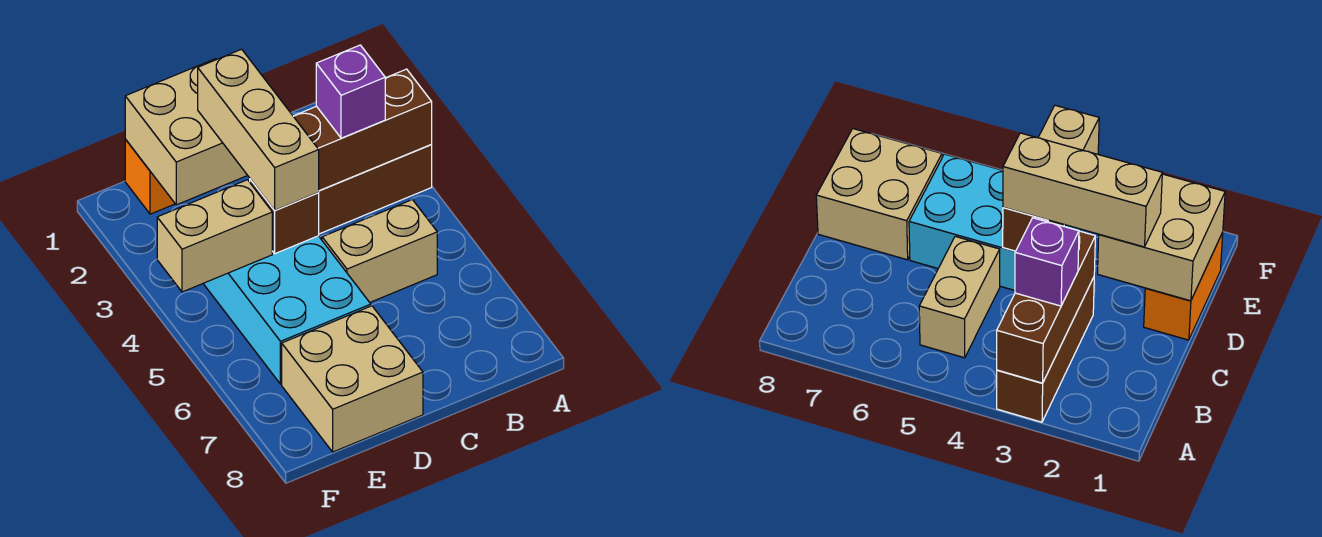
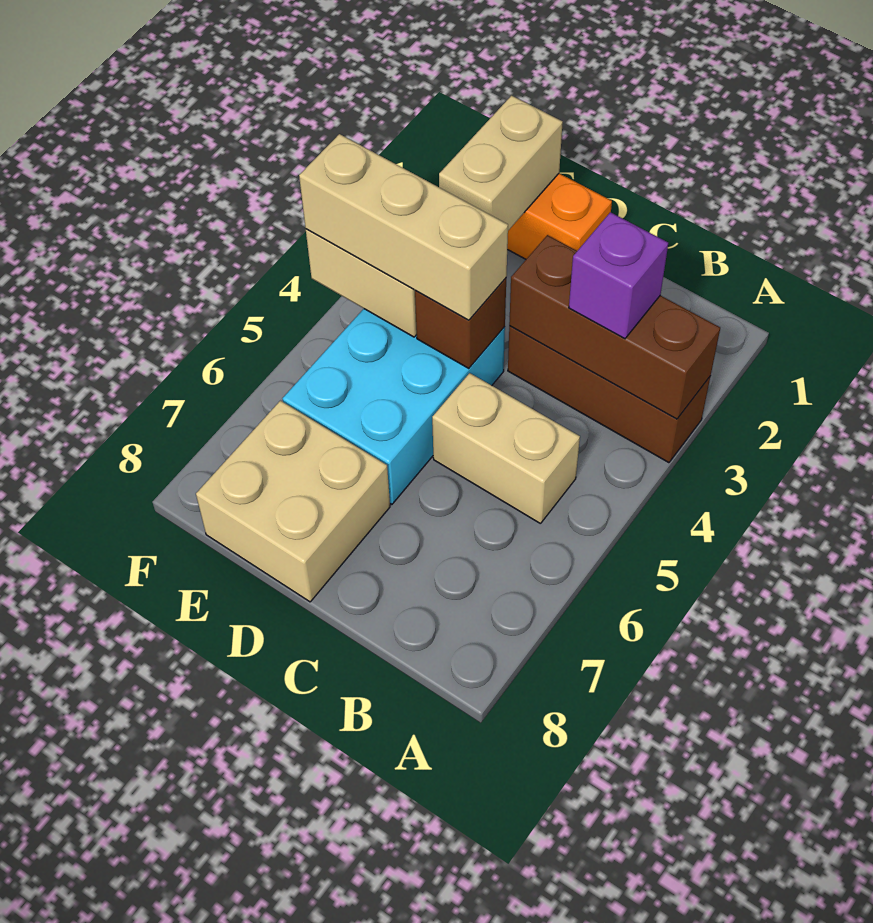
tan 2x2 brick [125,59,248,205] -> tan 1x2 brick [439,96,563,230]
tan 1x3 brick [198,49,319,210] -> tan 1x3 brick turned to [299,134,508,320]

